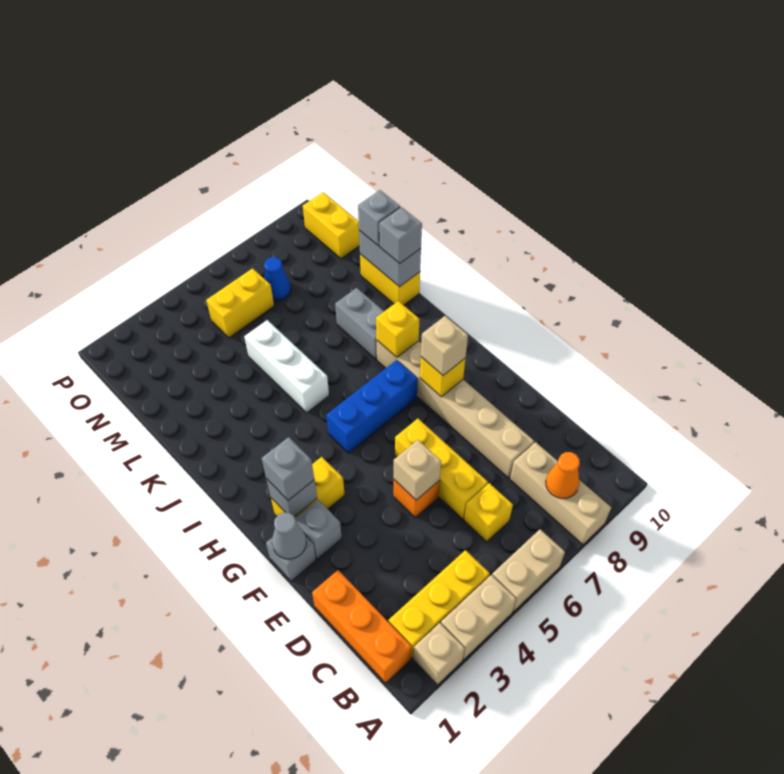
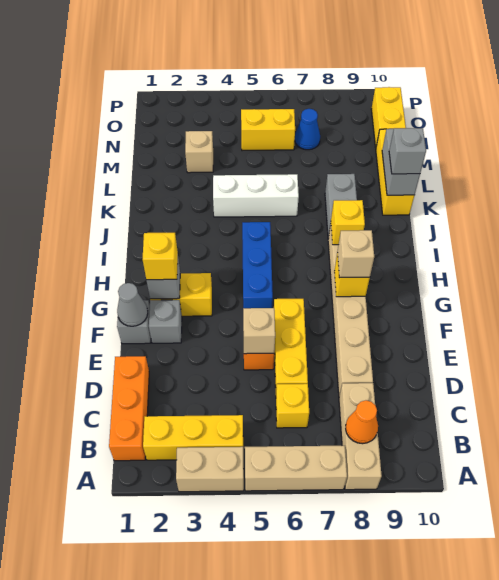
tan 1x1 brick [413,623,465,685] -> tan 1x1 brick moved to [185,131,213,173]
tan 1x2 brick [492,529,565,612] -> tan 1x3 brick [245,446,347,491]
grey 1x1 brick [262,437,314,501] -> yellow 1x1 brick [143,233,178,280]
blue 1x3 brick [326,360,418,453] -> blue 1x3 brick turned to [242,222,273,308]
white 1x3 brick [244,320,329,413] -> white 1x3 brick turned to [213,174,299,217]
yellow 1x2 brick [360,254,420,305] -> yellow 1x3 brick [376,129,414,215]
grey 1x1 brick [358,190,400,246] -> none

